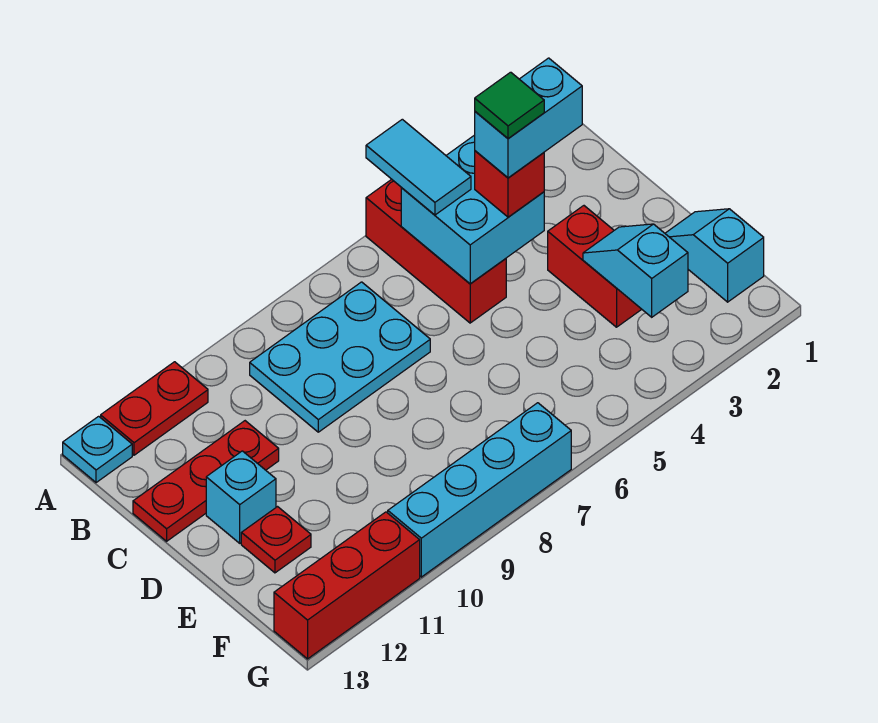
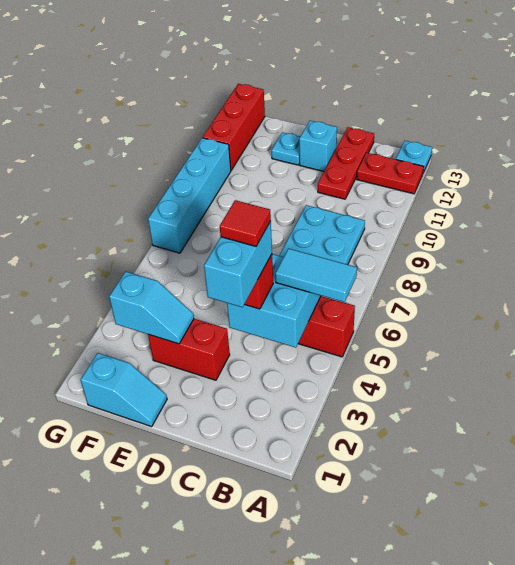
red 1x2 plate [101,362,208,455] -> red 1x2 plate turned to [357,153,424,194]
green 1x1 tile [475,72,544,138] -> red 1x1 tile [220,200,271,246]
red 1x1 plate [241,507,311,573] -> cyan 1x1 plate [272,132,300,165]

